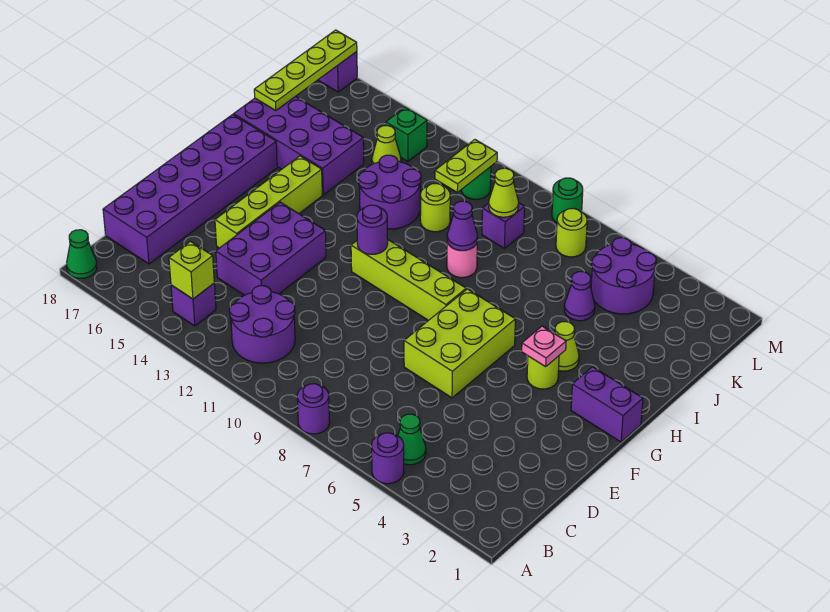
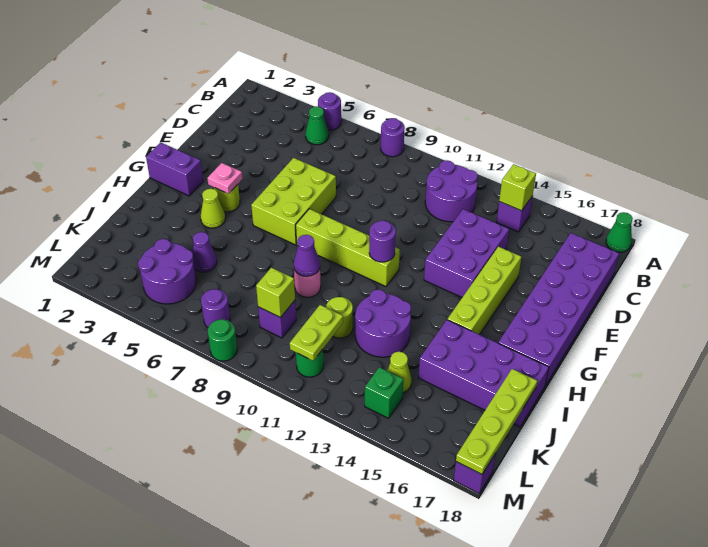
lime 1x1 cone [489,168,519,217] -> lime 1x1 brick [256,268,295,318]
lime 1x1 round brick [556,208,587,257] -> purple 1x1 round brick [201,289,230,327]

